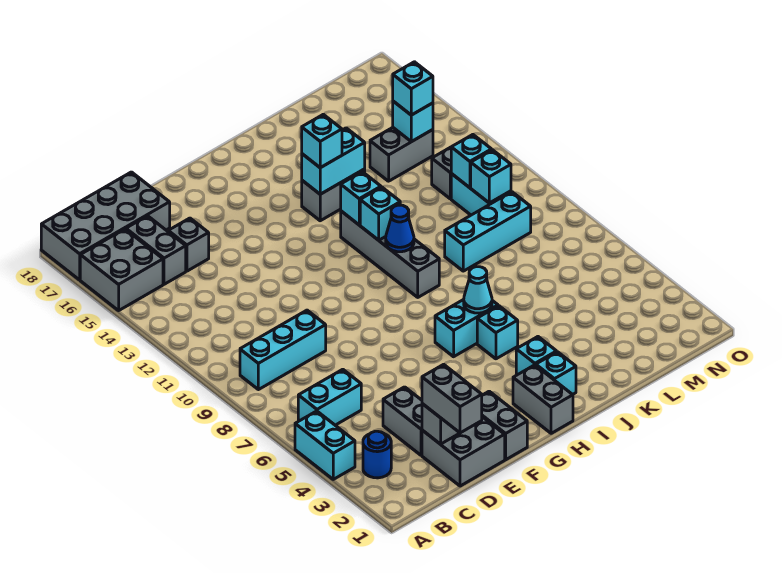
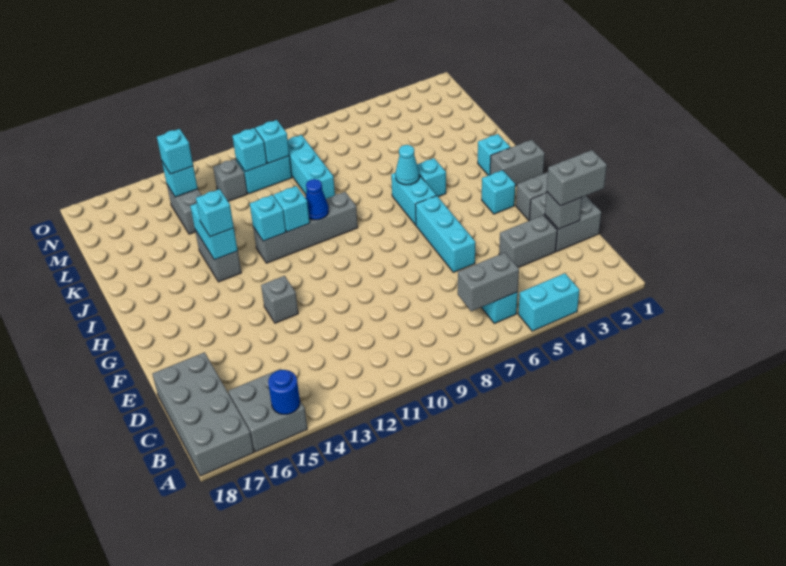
blue 1x1 round brick [363,431,391,478] -> blue 1x1 round brick moved to [268,370,300,414]
cyan 1x3 brick [240,310,326,390] -> cyan 1x3 brick moved to [415,196,475,272]
grey 1x2 brick [126,216,186,284] -> grey 1x2 brick moved to [458,253,519,312]
grey 1x1 brick [168,218,209,271] -> grey 1x1 brick moved to [261,276,298,323]
cyan 1x1 brick [516,337,557,375] -> cyan 1x1 brick moved to [482,170,515,214]

